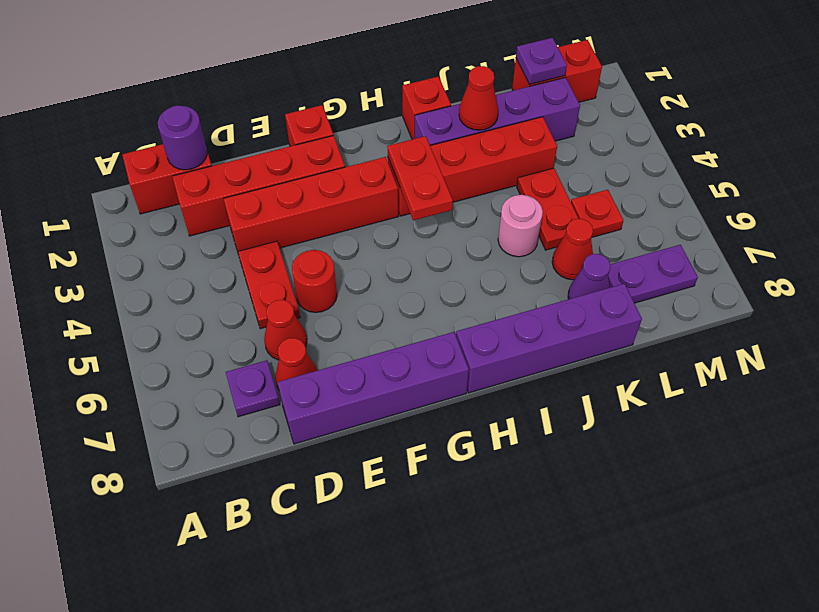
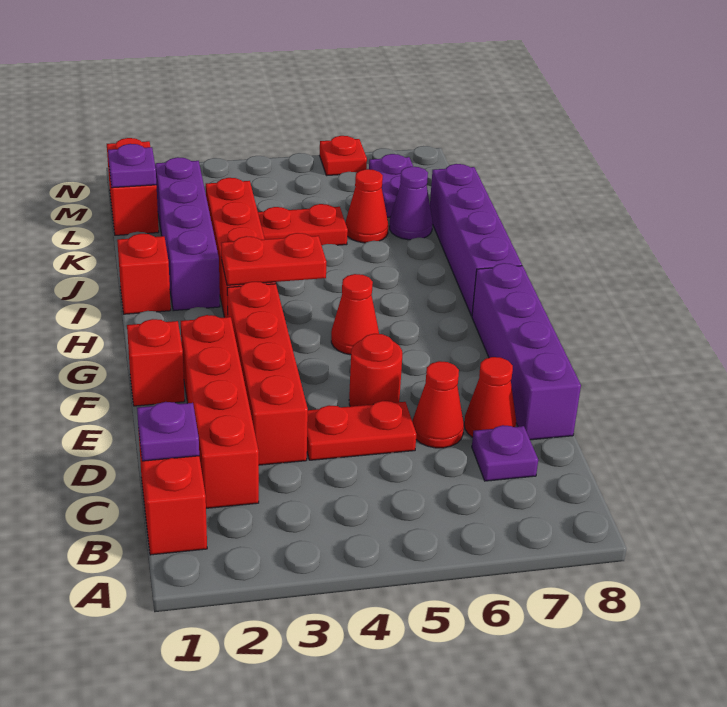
purple 1x1 round brick [158,106,207,170] -> purple 1x1 plate [137,402,199,461]
red 1x1 cone [459,66,499,130] -> red 1x1 cone moved to [331,274,379,355]
pink 1x1 round brick [498,195,543,257] -> none
red 1x1 plate [571,190,624,237] -> red 1x1 plate moved to [320,136,367,176]

